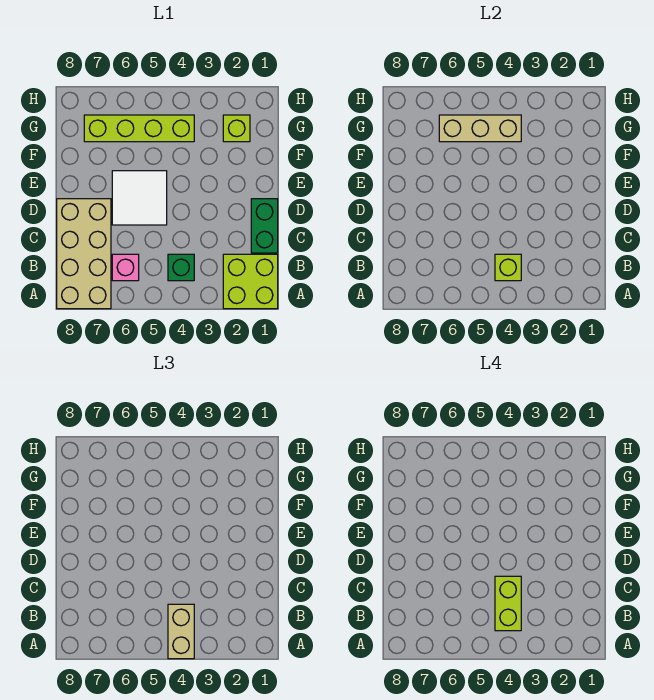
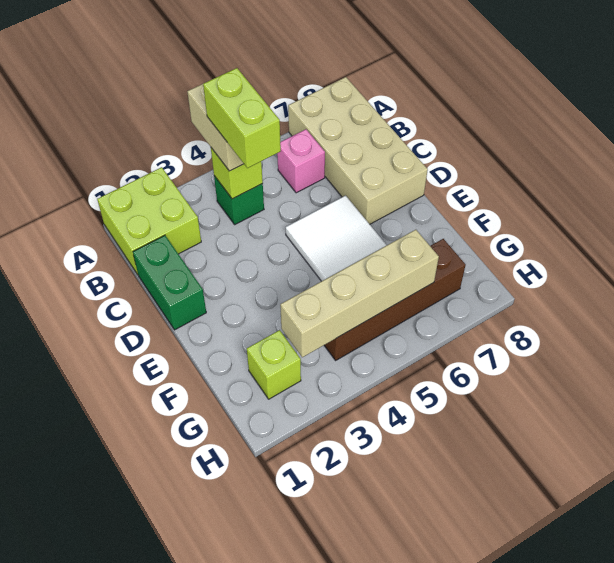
lime 1x4 brick [84,115,194,142] -> brown 1x4 brick [324,239,465,360]
tan 1x3 brick [439,115,521,142] -> tan 1x4 brick [280,230,439,357]

